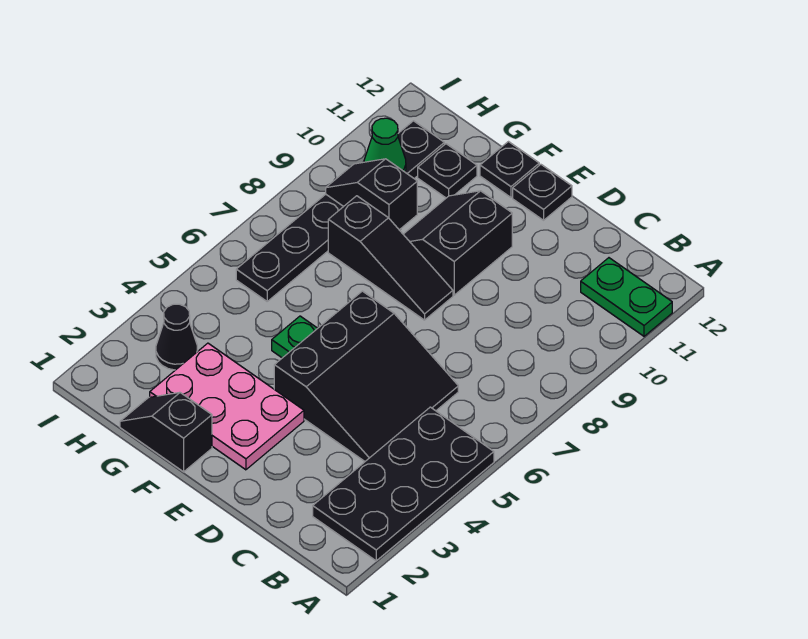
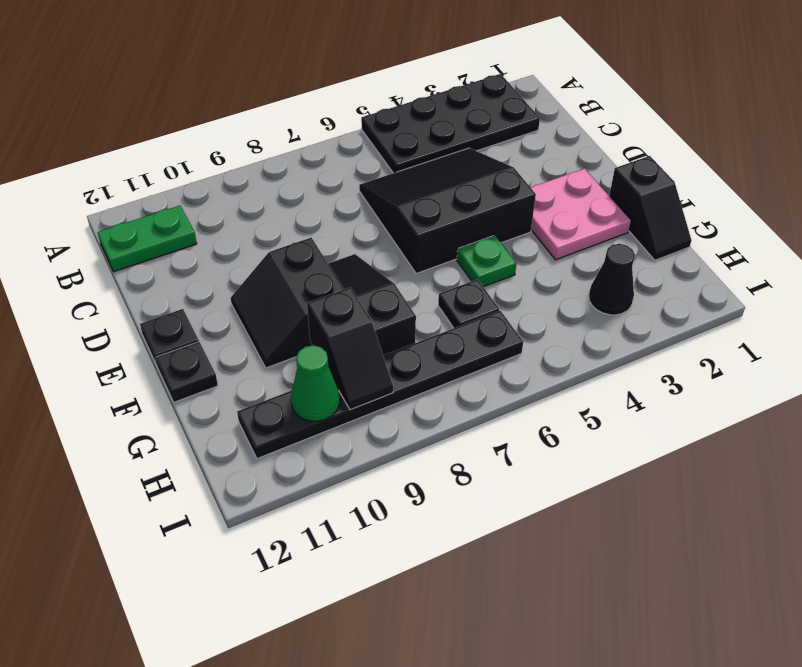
green 1x2 plate [581,258,672,336] -> green 1x2 plate turned to [97,206,197,272]
pink 2x3 plate [150,343,304,470] -> pink 2x2 plate [530,169,631,260]
black 2x2 slope [403,191,512,295] -> black 2x2 slope turned to [231,238,344,368]
black 1x1 plate [418,144,477,198] -> black 1x1 plate moved to [438,279,499,328]

